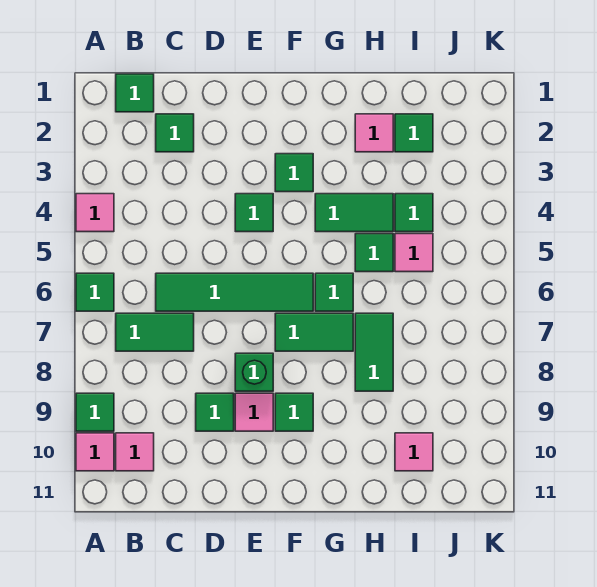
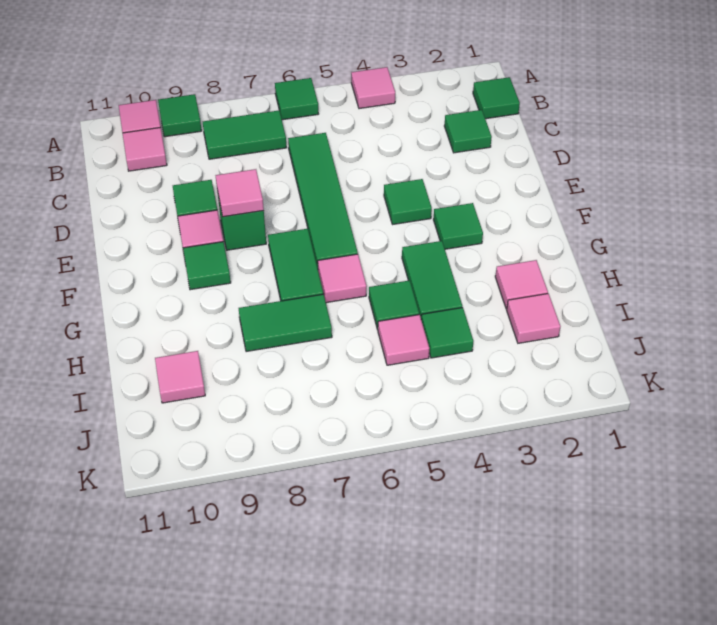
green 1x2 tile [116,313,194,351] -> green 1x2 tile turned to [203,110,287,159]
none -> pink 1x1 tile [216,169,264,217]
green 1x1 tile [315,273,353,311] -> pink 1x1 tile [318,254,367,303]
green 1x1 tile [395,114,433,152] -> pink 1x1 tile [507,294,561,343]

